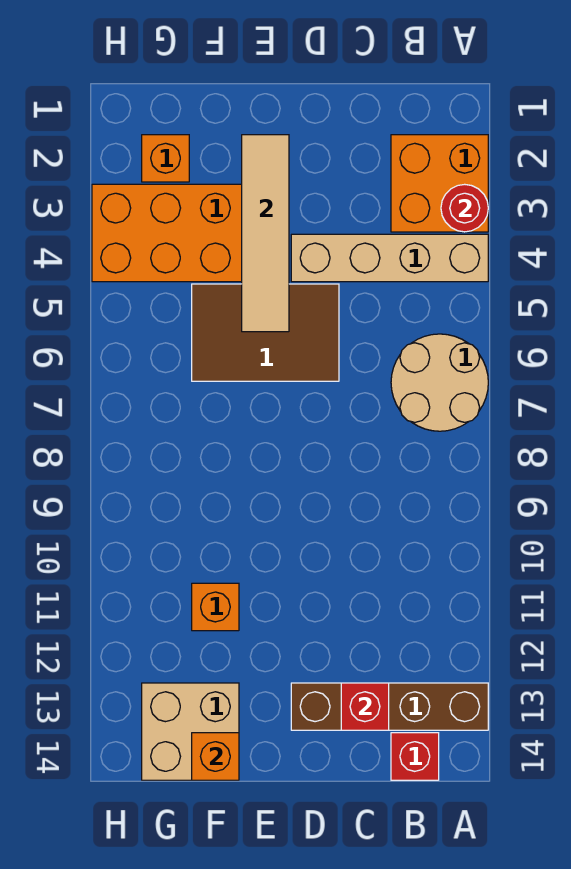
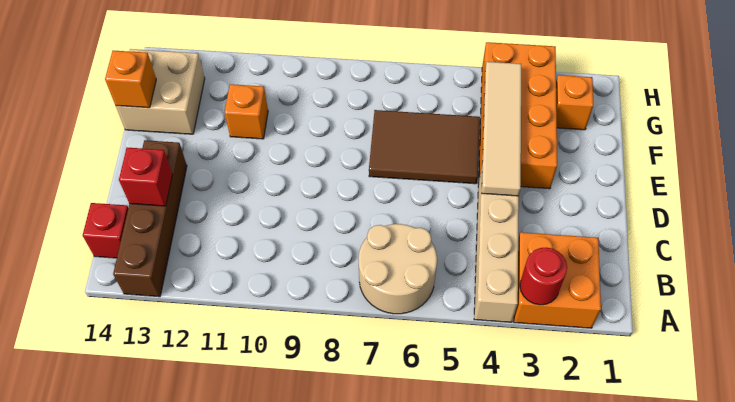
brown 2x3 tile [192,284,339,381] -> brown 2x3 tile turned to [369,110,480,184]
tan 1x4 tile [242,135,289,332] -> tan 1x4 tile turned to [482,62,521,196]

